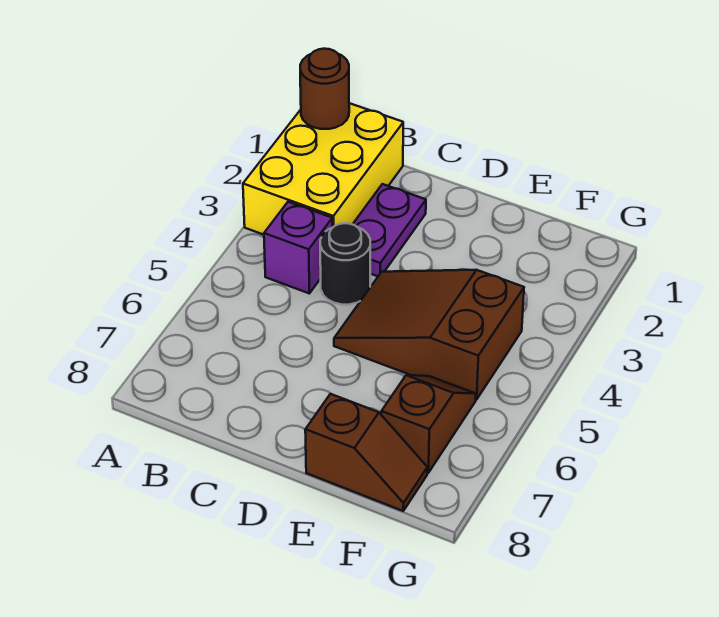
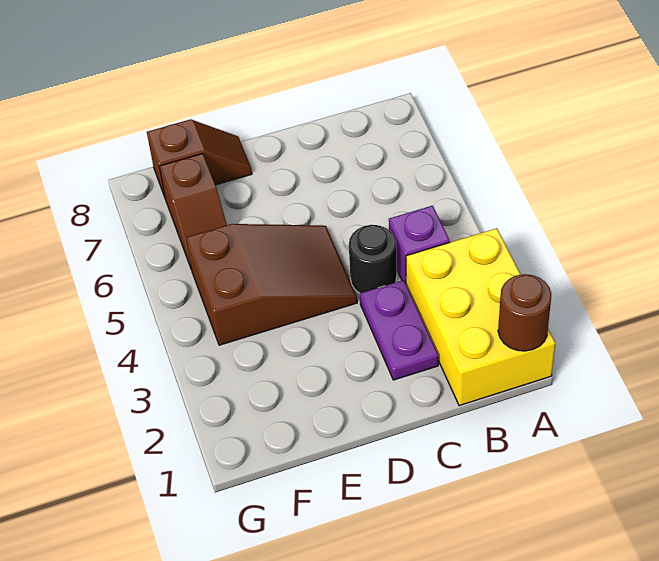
brown 1x2 slope [305,394,427,511] -> brown 1x2 slope turned to [147,119,252,197]

